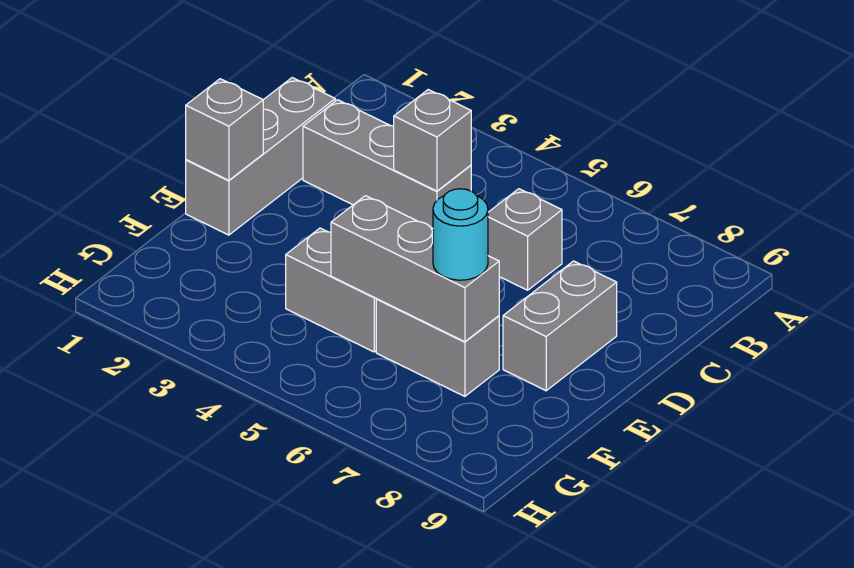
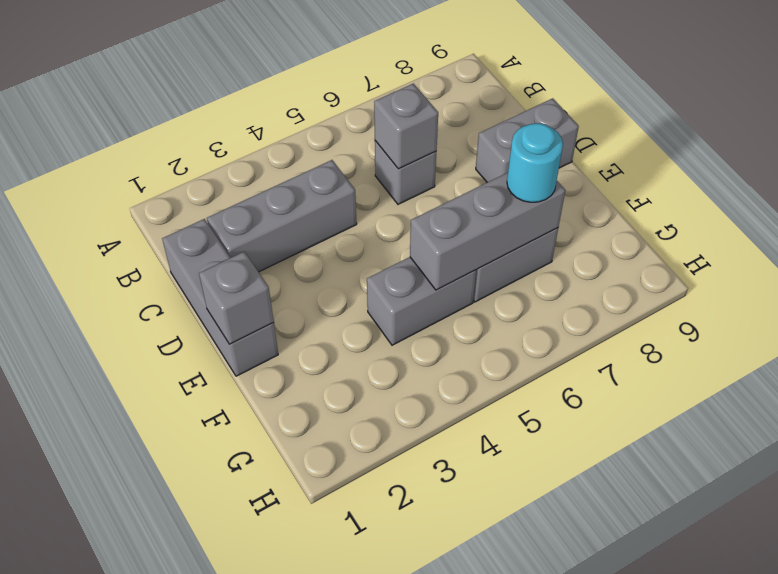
grey 1x1 brick [394,90,471,191] -> grey 1x1 brick moved to [374,84,438,169]
grey 1x2 brick [503,261,617,391] -> grey 1x2 brick turned to [476,98,579,182]

